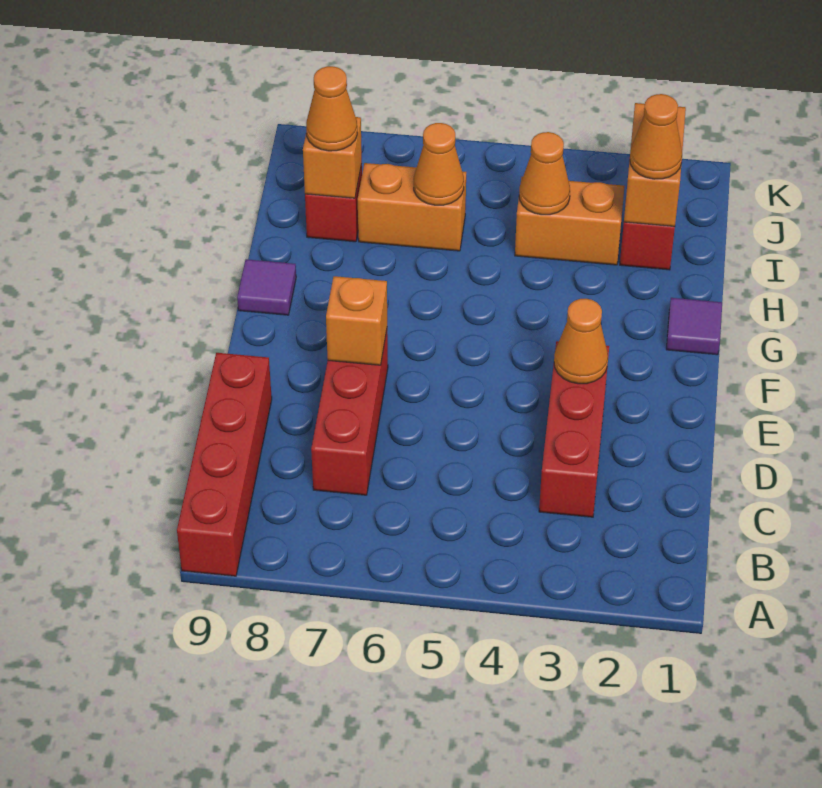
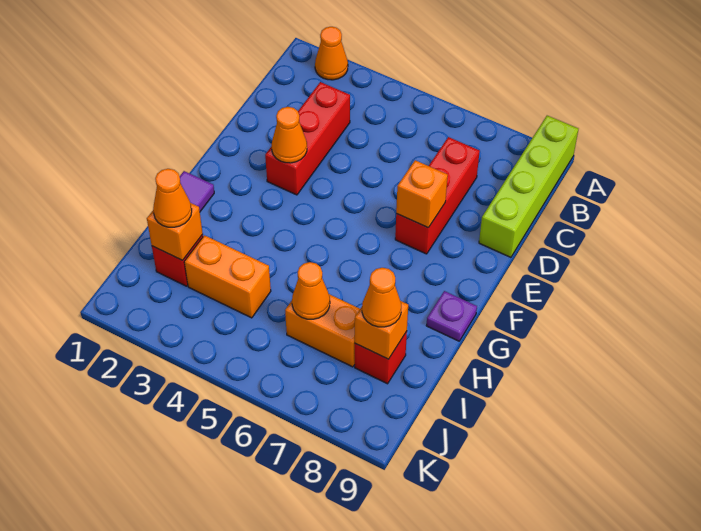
red 1x4 brick [177,353,272,576] -> lime 1x4 brick [479,116,578,257]
purple 1x1 tile [237,259,296,315] -> purple 1x1 plate [426,291,477,341]
orange 1x2 brick [624,103,686,226] -> orange 1x1 brick [147,203,203,260]
orange 1x1 cone [519,132,570,215] -> orange 1x1 cone moved to [315,27,348,80]

